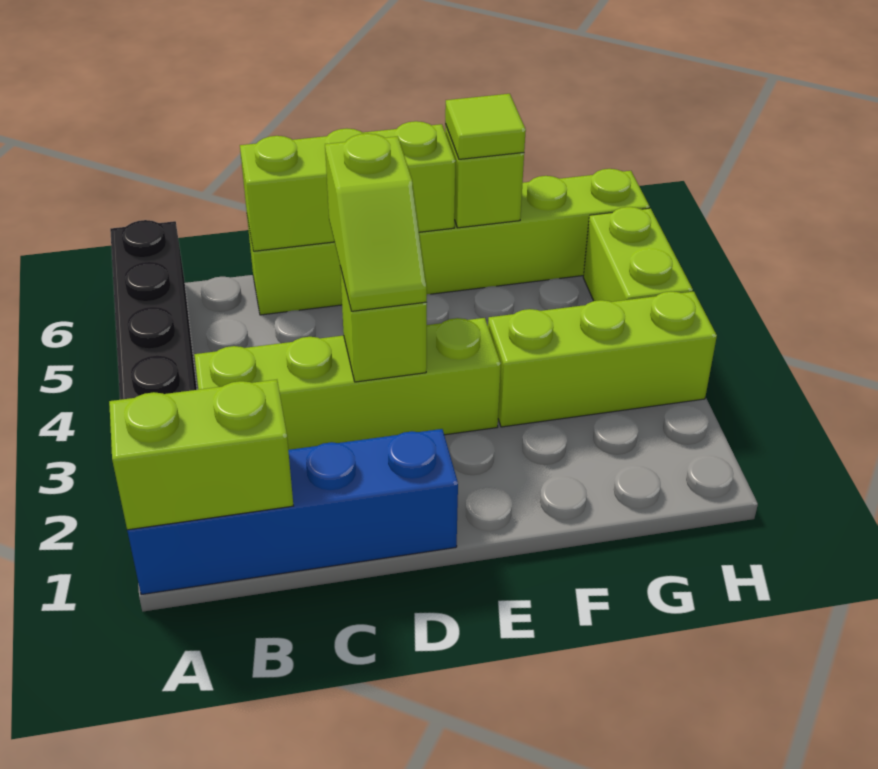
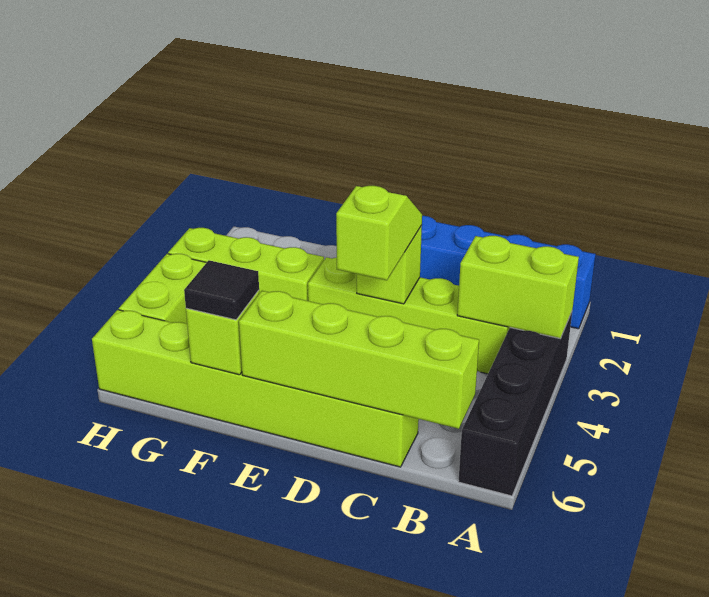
lime 1x2 brick [109,380,293,530] -> lime 1x2 brick moved to [457,236,579,339]
lime 1x3 brick [240,121,455,251] -> lime 1x4 brick [239,291,479,429]
lime 1x1 tile [445,94,526,159] -> black 1x1 tile [184,260,259,320]

